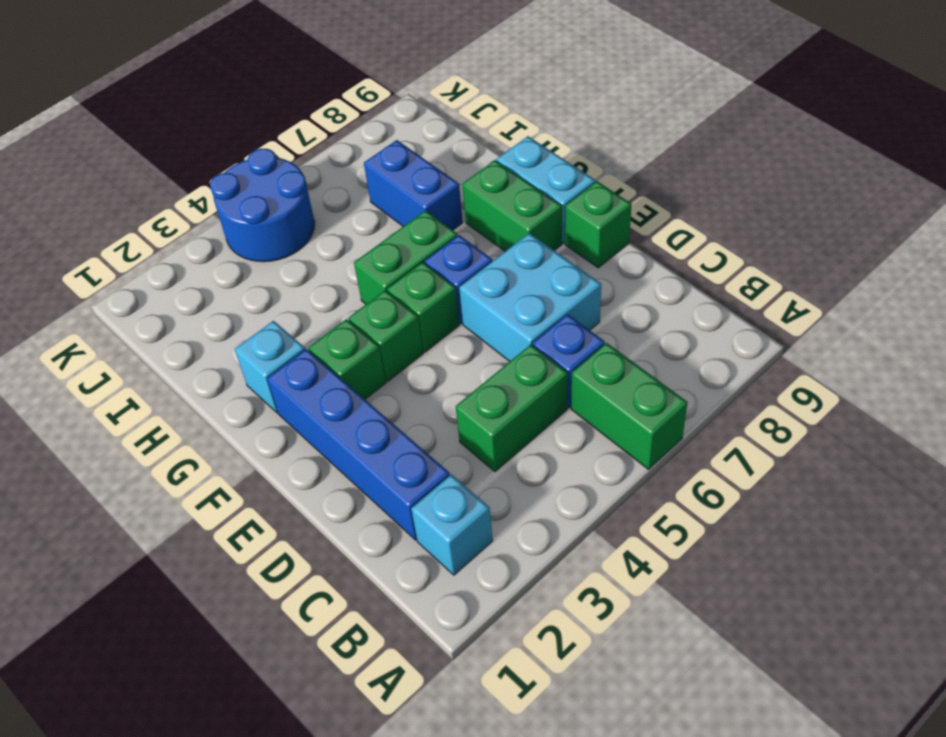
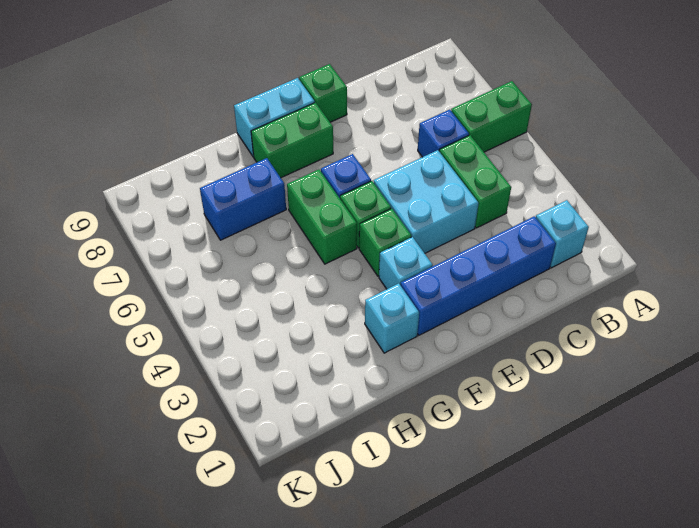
cyan 2x2 brick [459,233,601,361] -> cyan 2x2 brick moved to [374,150,479,253]
green 1x1 brick [308,319,386,399] -> cyan 1x1 brick [379,237,433,289]
blue 2x2 round brick [210,149,315,262] -> none

